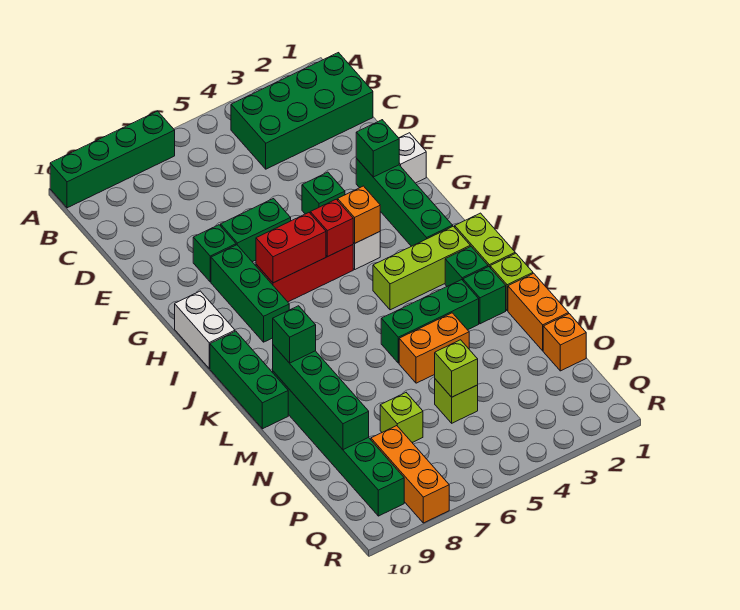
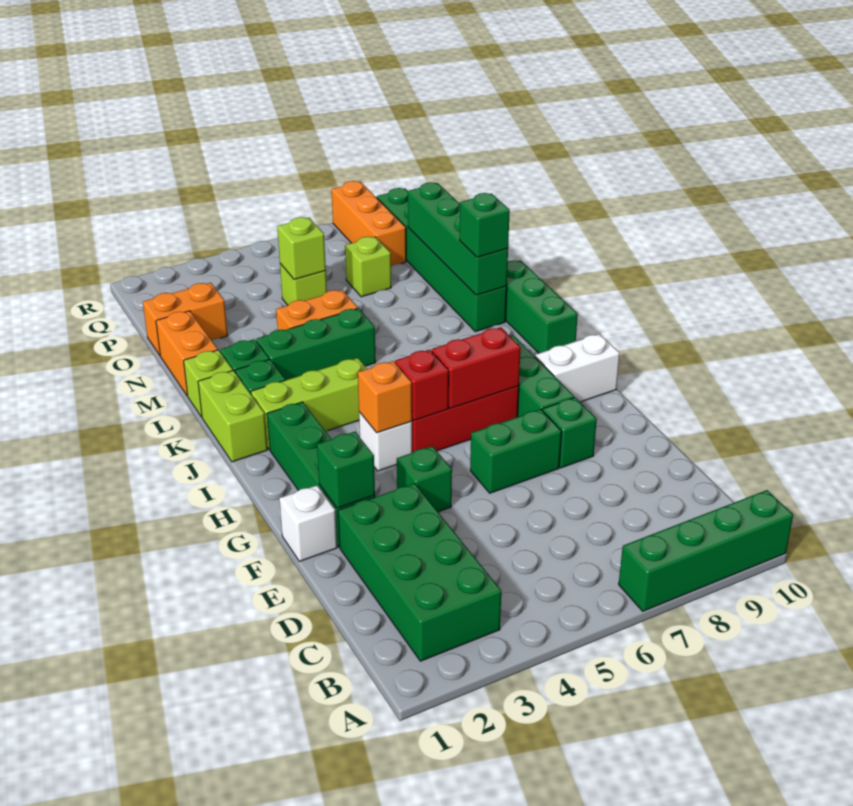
green 2x4 brick [231,53,373,169] -> green 2x4 brick turned to [338,483,501,661]
white 1x2 brick [175,291,235,368] -> white 1x2 brick turned to [535,334,620,402]
orange 1x1 brick [543,314,586,371] -> orange 1x2 brick [143,283,228,355]

